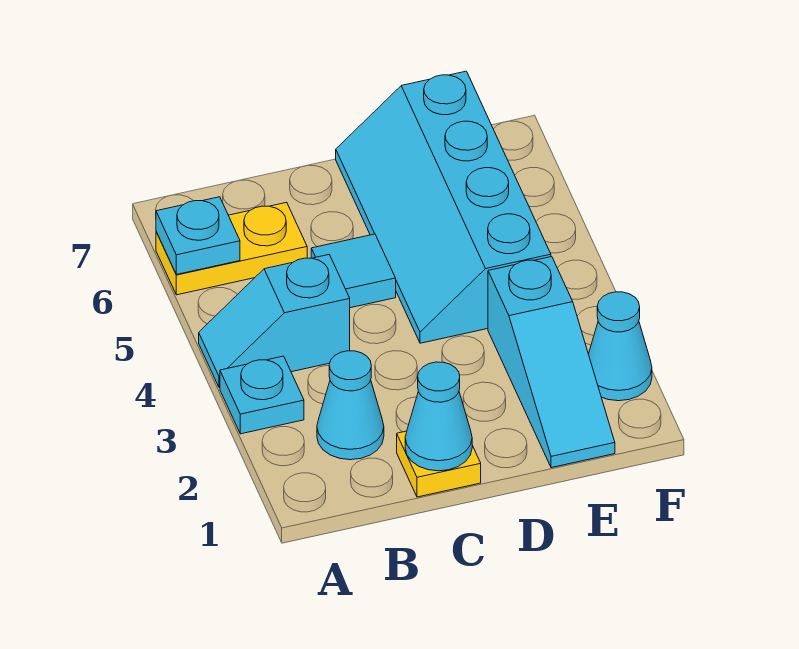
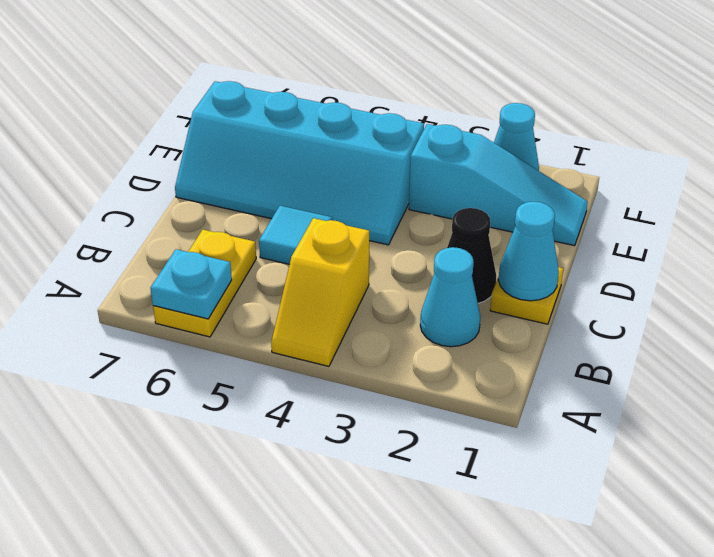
cyan 1x1 plate [220,356,304,434] -> none
cyan 1x2 slope [199,255,350,388] -> yellow 1x2 slope [271,218,369,366]
none -> black 1x1 cone [447,208,496,303]

